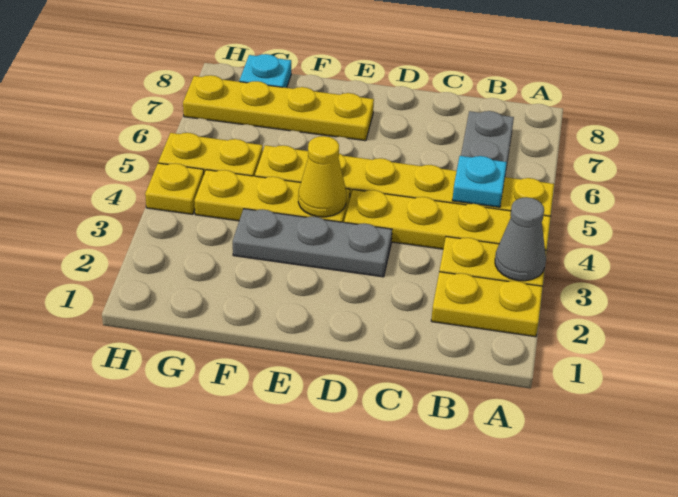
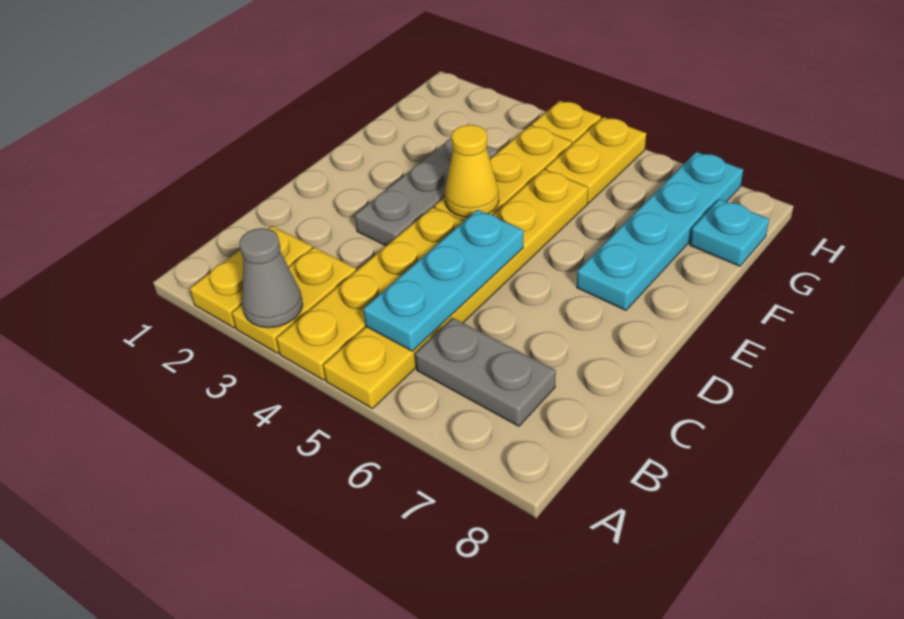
cyan 1x1 plate [452,156,507,207] -> cyan 1x3 plate [363,210,523,351]
yellow 1x4 plate [183,75,374,141] -> cyan 1x4 plate [577,152,743,310]

